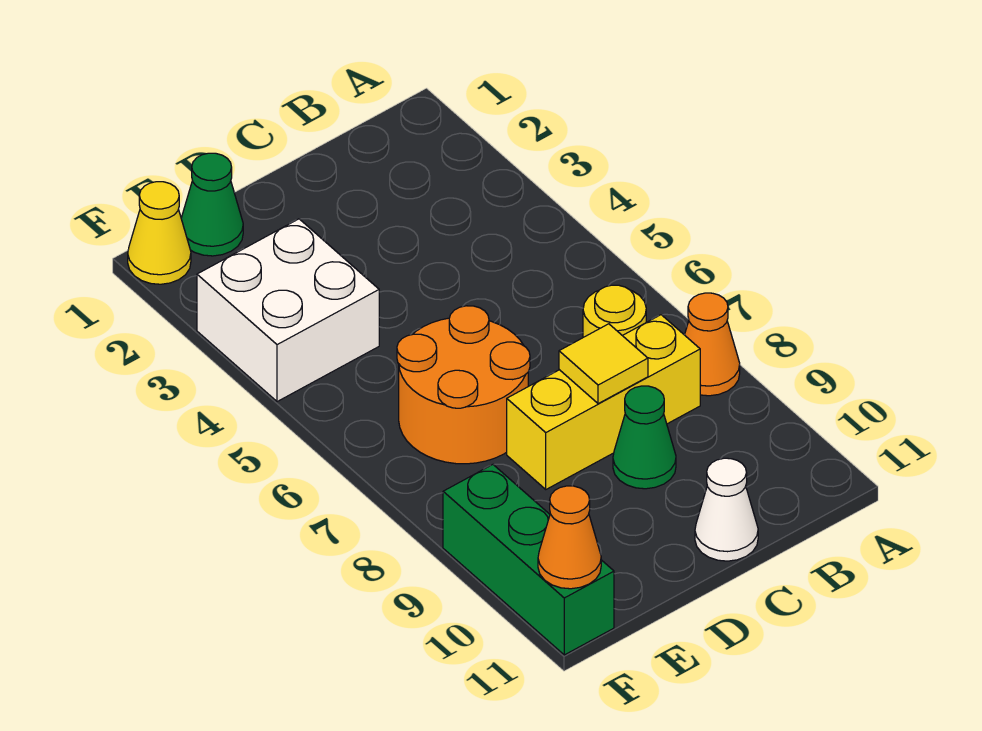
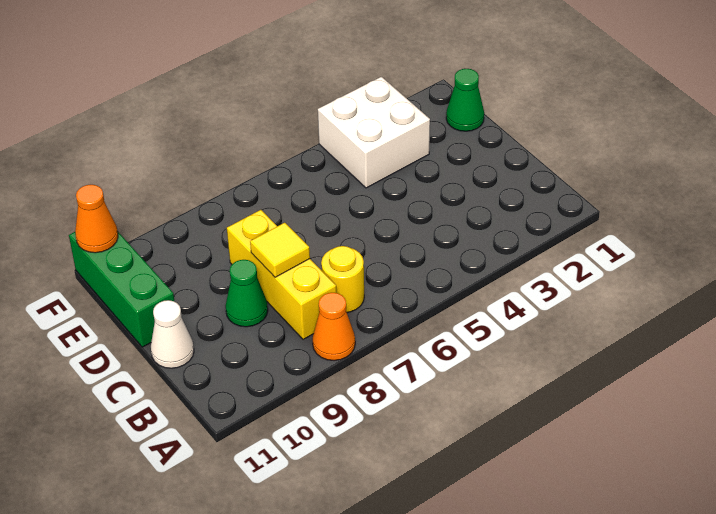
orange 2x2 round brick [397,306,530,464] -> none
yellow 1x1 cone [128,182,191,284] -> none
green 1x3 brick [443,465,614,655] -> green 1x3 brick turned to [69,232,175,347]

